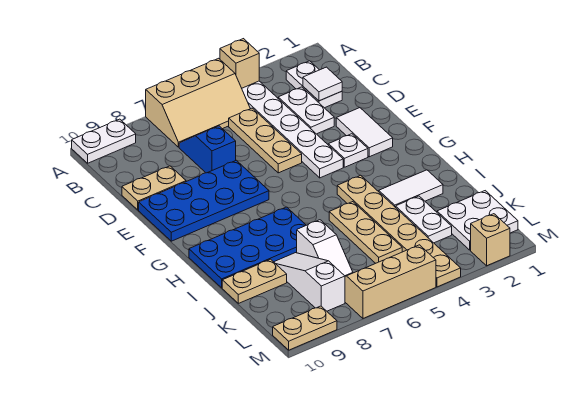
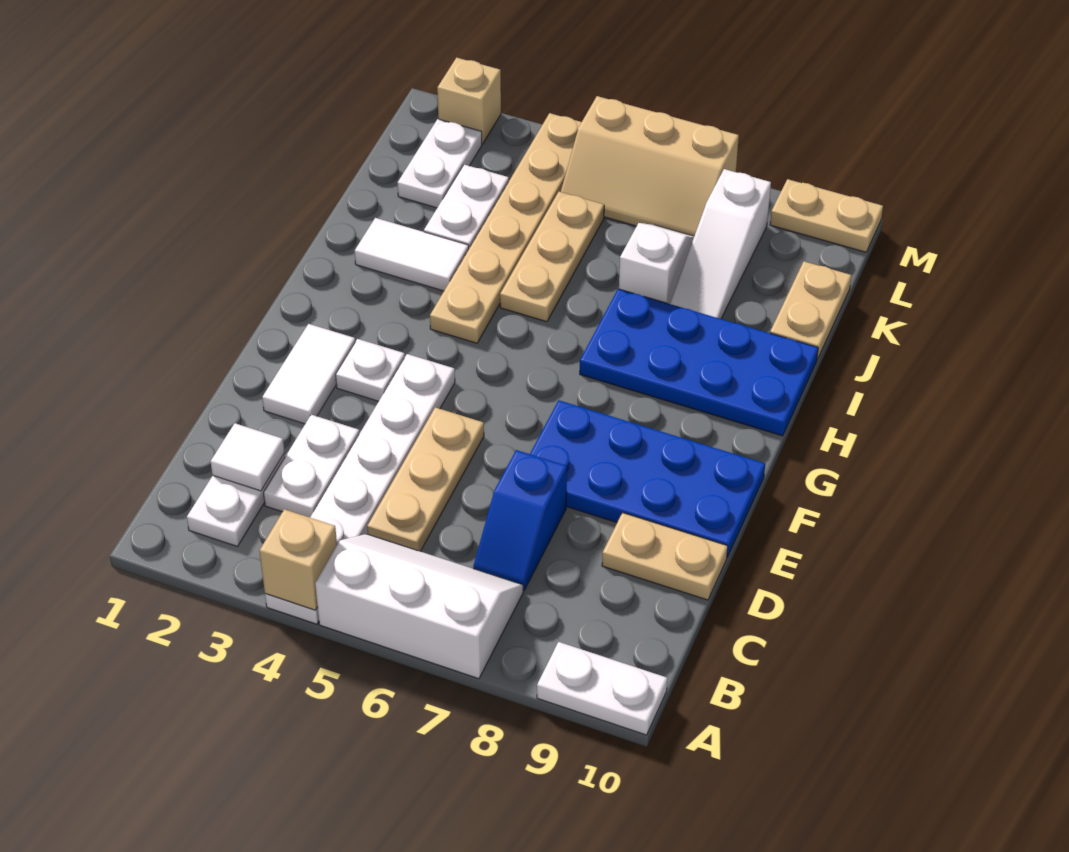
tan 2x3 slope [146,58,250,147] -> white 2x3 slope [315,534,523,679]
tan 1x2 plate [222,259,287,303] -> tan 1x2 plate turned to [770,261,851,360]
white 2x2 plate [437,191,518,250] -> white 1x2 plate [397,119,482,208]

